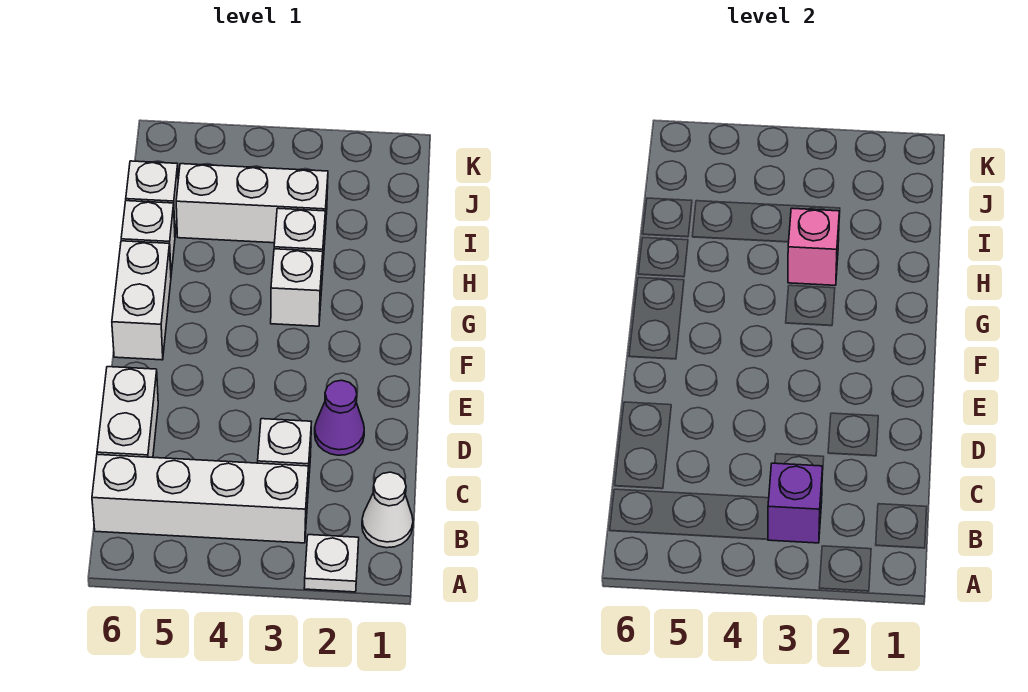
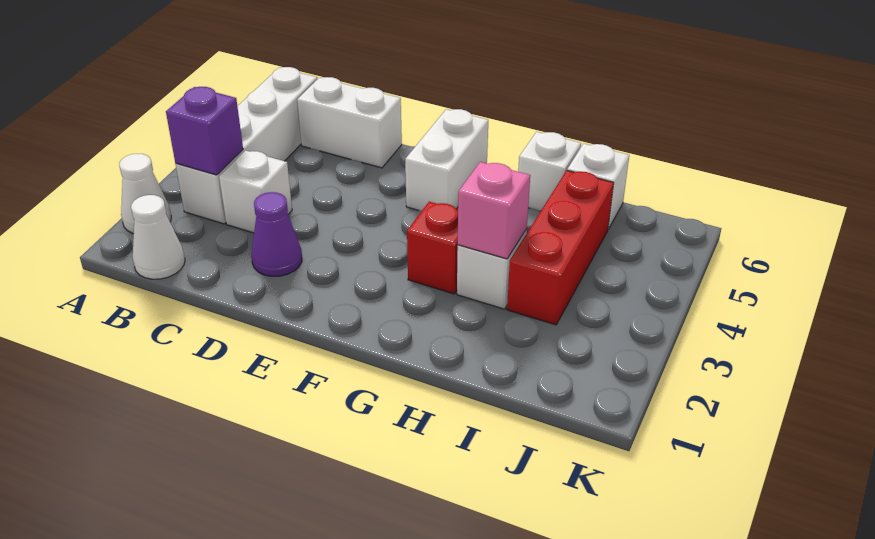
white 1x1 plate [304,535,359,592] -> white 1x1 cone [119,154,171,234]
white 1x2 brick [112,241,171,360] -> white 1x2 brick turned to [405,109,488,211]
white 1x1 brick [271,249,323,326] -> red 1x1 brick [407,202,458,294]
white 1x3 brick [176,164,328,244] -> red 1x3 brick [507,170,614,325]

